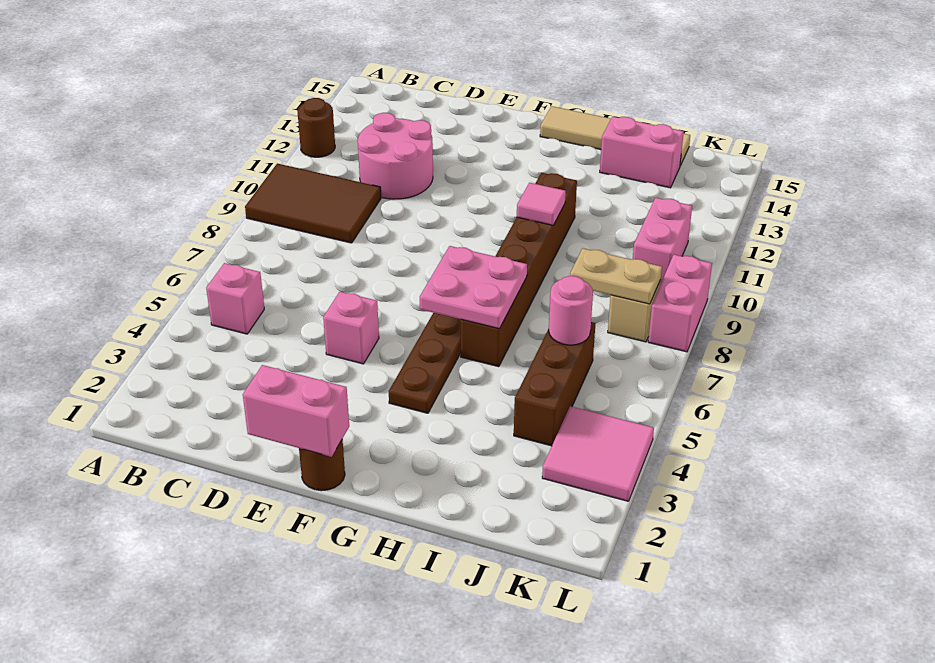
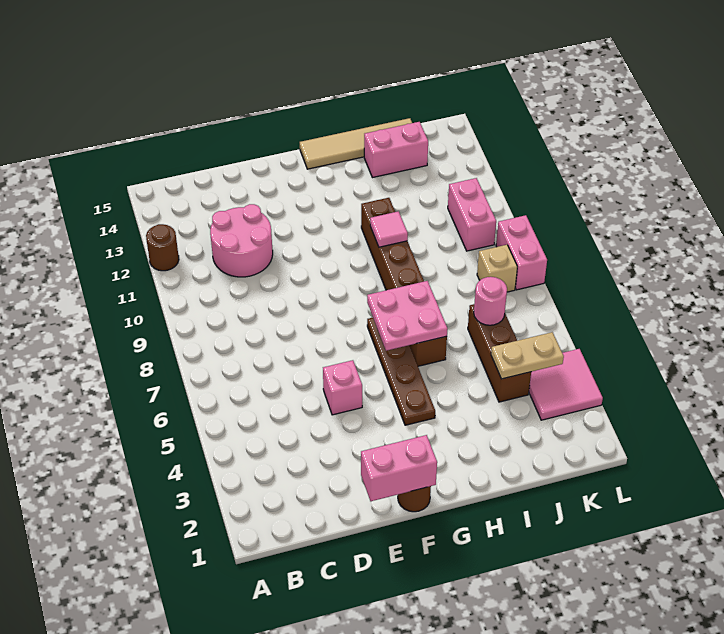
brown 2x3 tile [245,164,381,243] -> none
pink 1x1 brick [206,263,264,334] -> none
tan 1x2 plate [570,248,662,304] -> tan 1x2 plate moved to [491,332,564,379]

